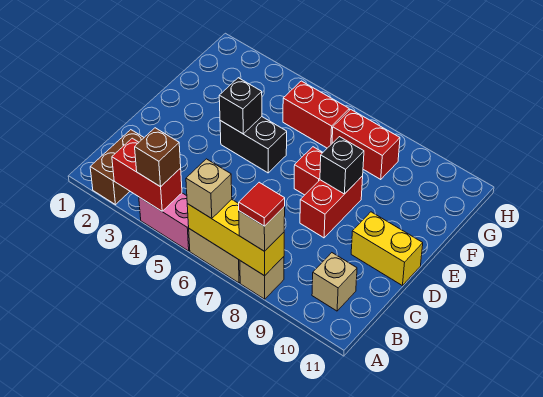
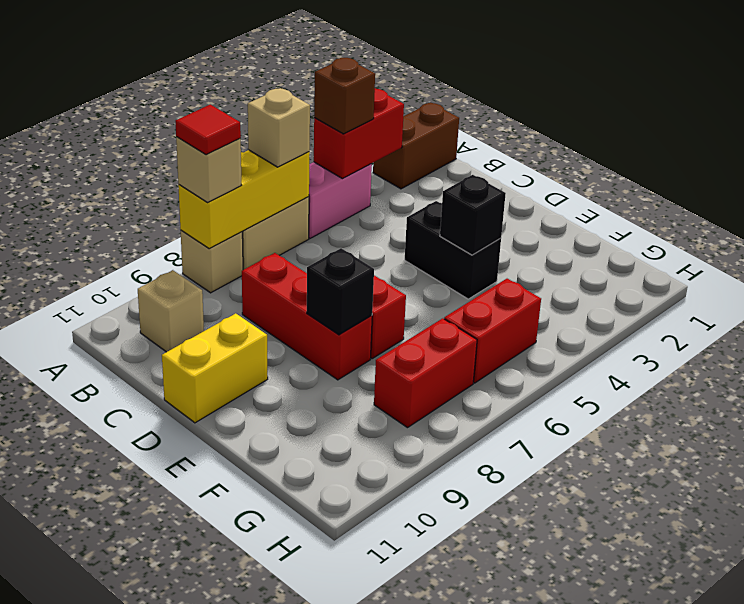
brown 1x2 brick [90,130,144,205] -> brown 1x2 brick turned to [373,103,459,189]
red 1x2 brick [300,176,363,238] -> red 1x3 brick [242,253,372,380]
black 1x2 brick [220,117,287,173] -> black 1x2 brick turned to [405,201,501,299]

